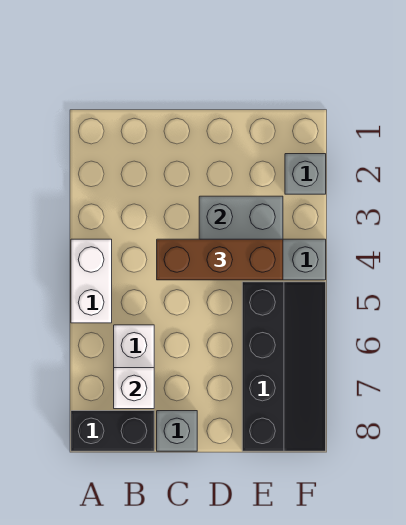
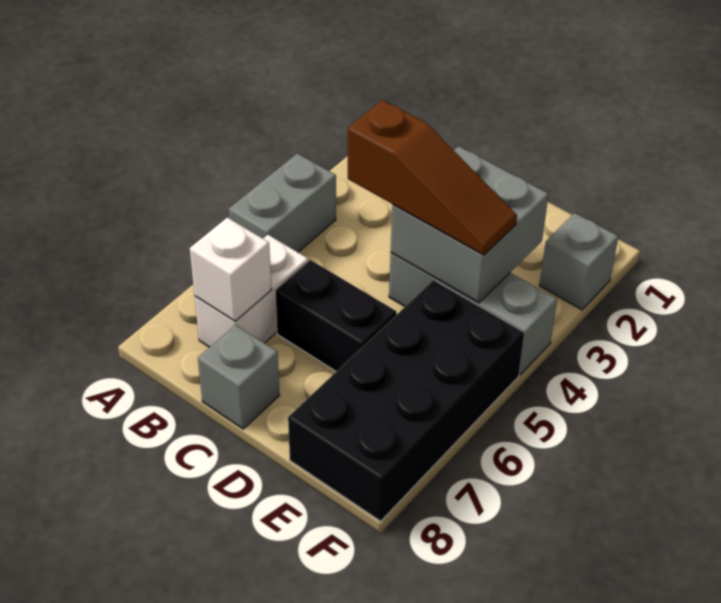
white 1x2 brick [71,239,112,323] -> grey 1x2 brick [229,153,336,252]
black 1x2 brick [71,411,154,451] -> black 1x2 brick moved to [275,260,397,371]
brown 1x3 brick [157,239,283,280] -> brown 1x3 slope [348,100,517,255]
black 2x4 slope [242,282,326,451] -> black 2x4 brick [288,280,525,521]

